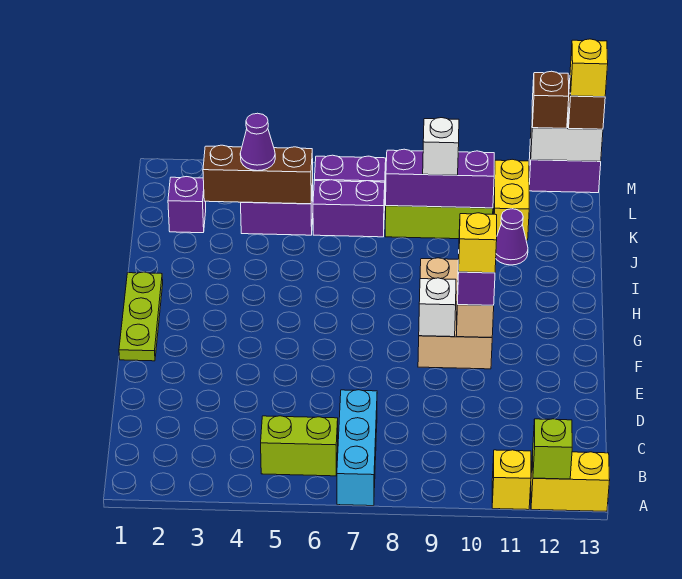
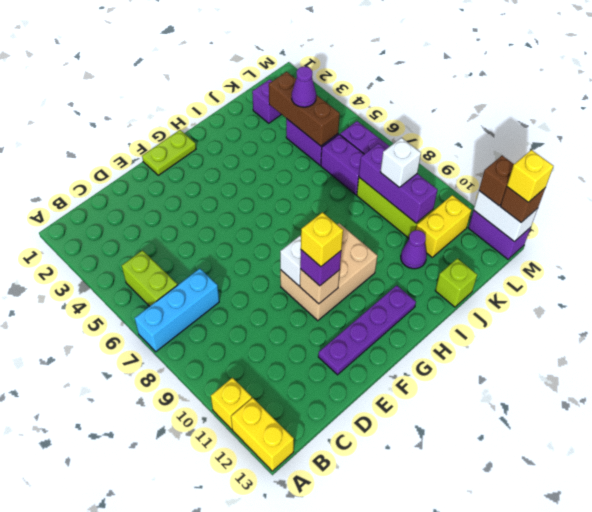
lime 1x1 brick [533,419,572,479] -> lime 1x1 brick moved to [435,258,477,307]
none -> purple 1x4 plate [318,285,416,375]
lime 1x3 plate [119,272,163,361] -> lime 1x2 plate [142,130,196,175]

